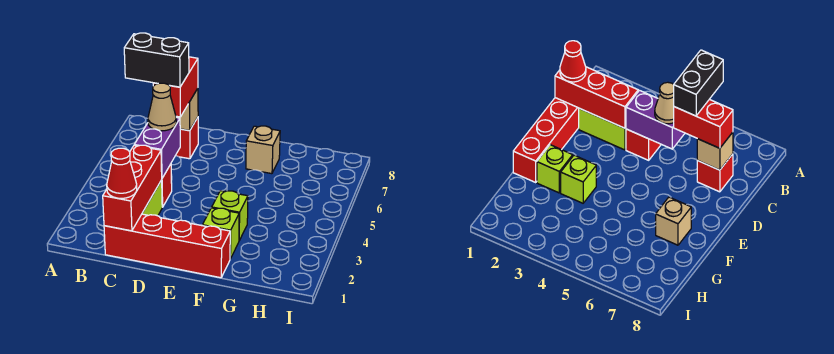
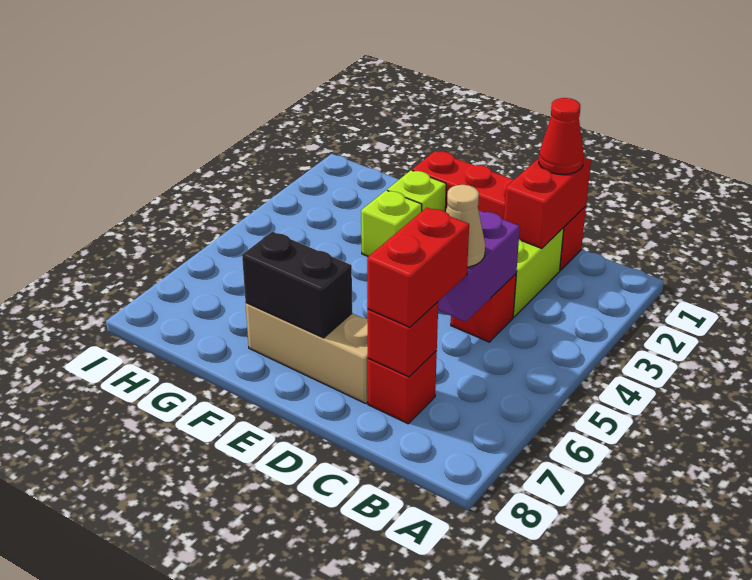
black 1x2 brick [124,33,189,87] -> black 1x2 brick moved to [242,232,352,338]
red 1x3 brick [103,145,162,231] -> red 1x2 brick [504,157,591,248]
tan 1x1 brick [176,88,198,131] -> red 1x1 brick [367,302,438,377]
tan 1x1 brick [246,126,280,174] -> tan 1x3 brick [246,303,368,404]

